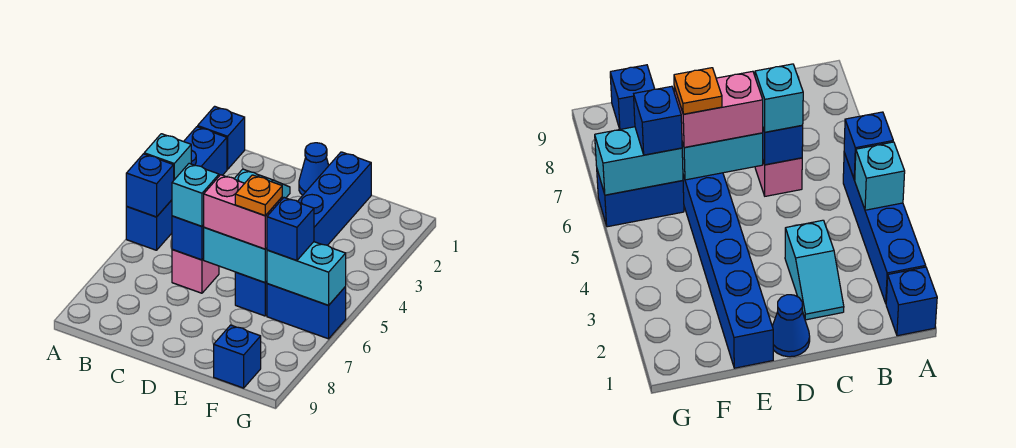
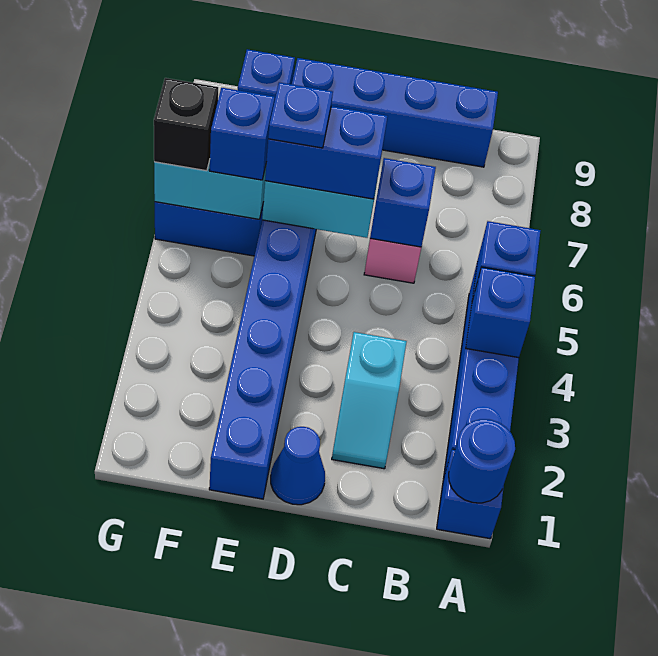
none -> blue 1x1 round brick [449,419,515,503]
cyan 1x1 brick [144,134,191,180] -> blue 1x1 brick [466,267,535,358]
none -> blue 1x4 brick [292,58,498,167]
cyan 1x1 brick [172,163,219,226] -> none
pink 1x2 brick [204,175,282,249] -> blue 1x2 brick [265,106,388,199]
orange 1x1 plate [235,175,282,216] -> blue 1x1 plate [268,82,333,148]
none -> black 1x1 brick [154,78,218,171]

